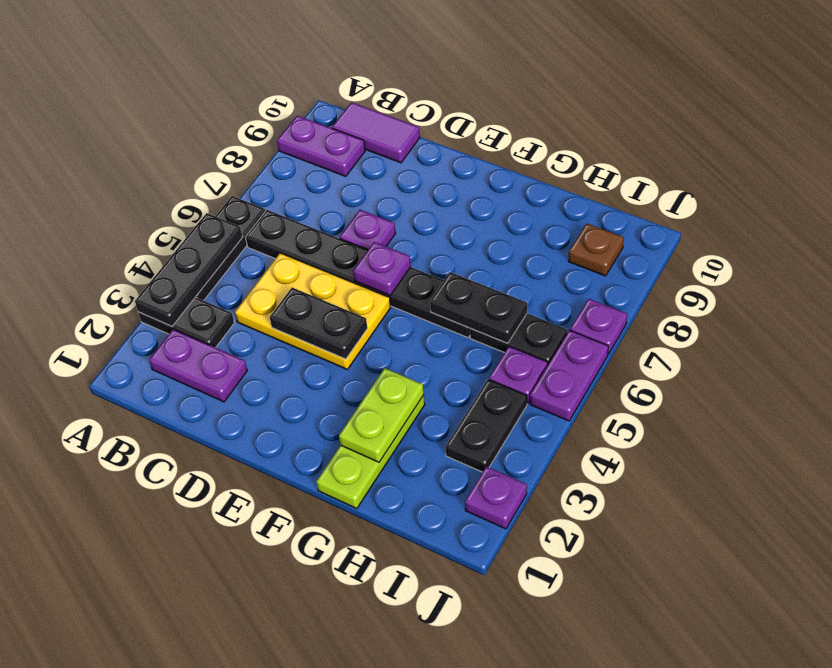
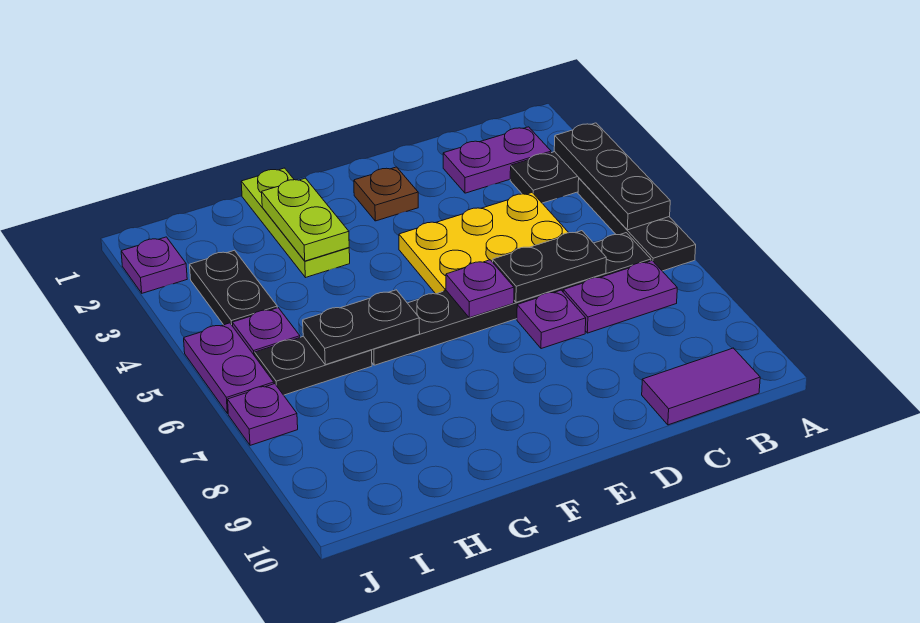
purple 1x2 plate [277,116,365,176] -> purple 1x2 plate moved to [563,261,677,333]
black 1x2 plate [270,288,367,359] -> black 1x2 plate moved to [493,231,606,302]
brown 1x1 plate [568,224,624,276] -> brown 1x1 plate moved to [354,167,418,221]

